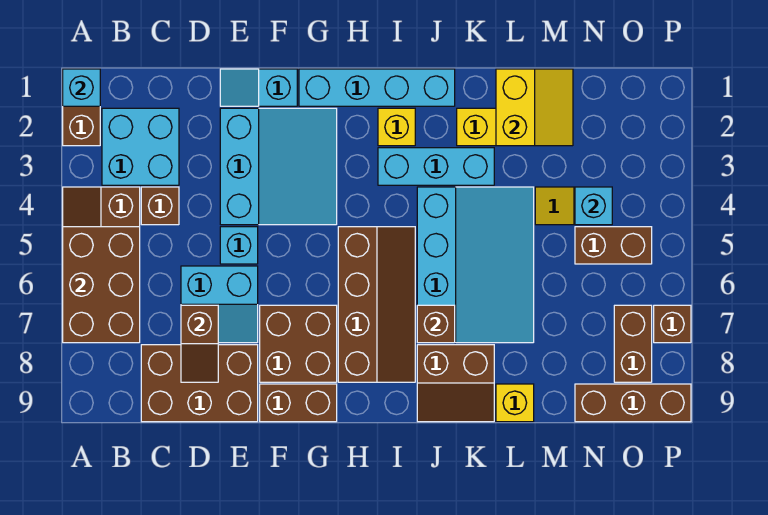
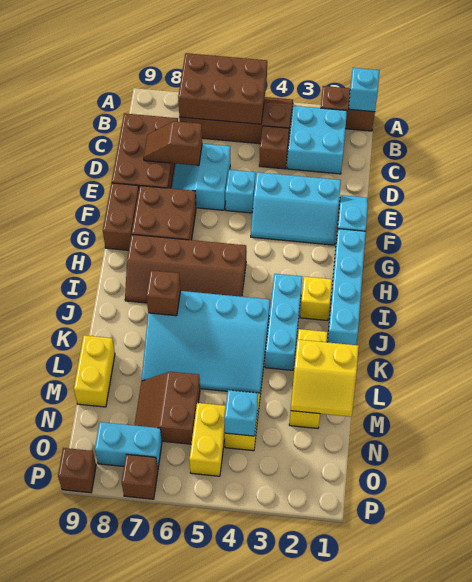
cyan 3x3 slope [220,108,337,225] -> cyan 2x3 slope [251,172,341,245]
brown 2x2 slope [417,345,494,422] -> brown 2x2 slope moved to [135,372,200,444]
yellow 1x1 brick [496,384,534,422] -> yellow 1x2 brick [74,335,115,407]
brown 1x2 brick [575,227,652,264] -> yellow 1x2 brick [189,403,226,476]
brown 1x3 brick [575,384,691,422] -> brown 1x1 brick [58,448,96,493]
brown 1x2 brick [614,305,652,382] -> cyan 1x2 brick [95,422,162,469]

